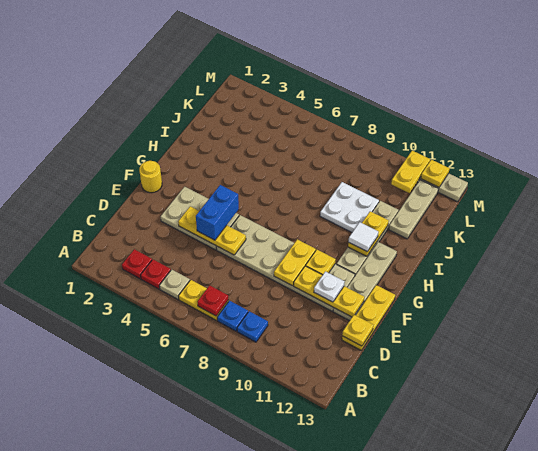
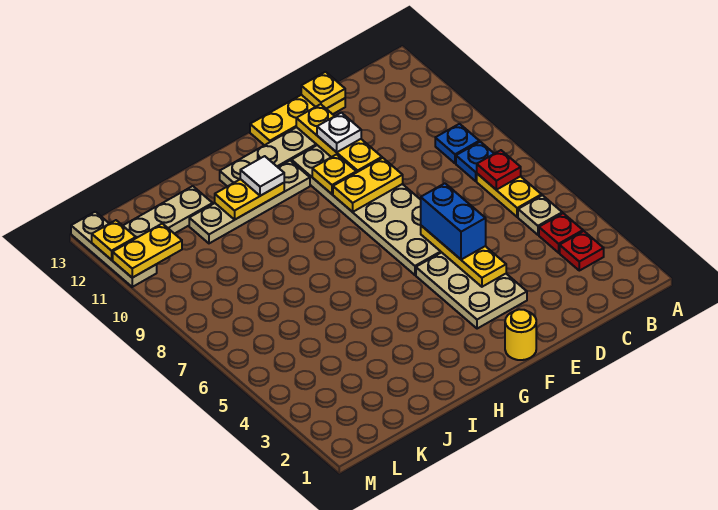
blue 1x2 brick [196,185,239,240] -> blue 1x2 brick turned to [421,183,486,260]
white 2x2 plate [320,182,379,232] -> none

